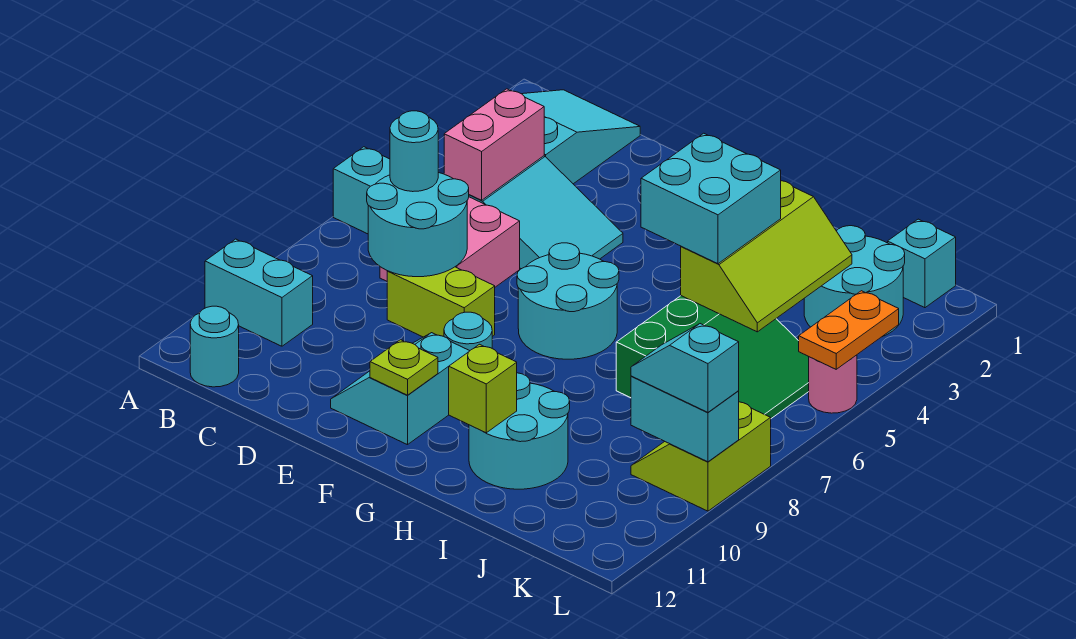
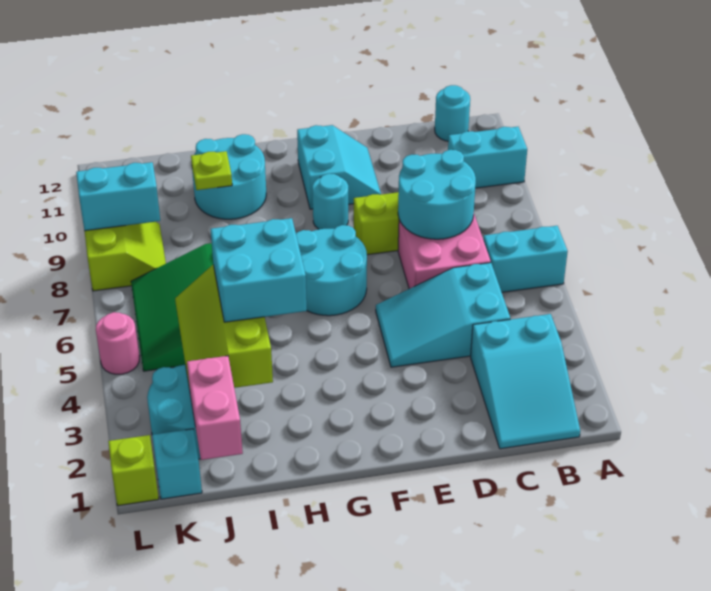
pink 1x2 brick [444,89,544,200] -> pink 1x2 brick moved to [187,356,243,460]
cyan 1x1 round brick [390,111,438,192] -> none
lime 1x1 plate [370,340,438,395] -> lime 1x1 plate moved to [191,151,232,190]
lime 1x1 brick [449,344,517,433] -> lime 1x1 brick moved to [108,435,159,506]
cyan 1x2 slope [631,324,739,412] -> none
orange 1x2 plate [799,291,899,369] -> none

